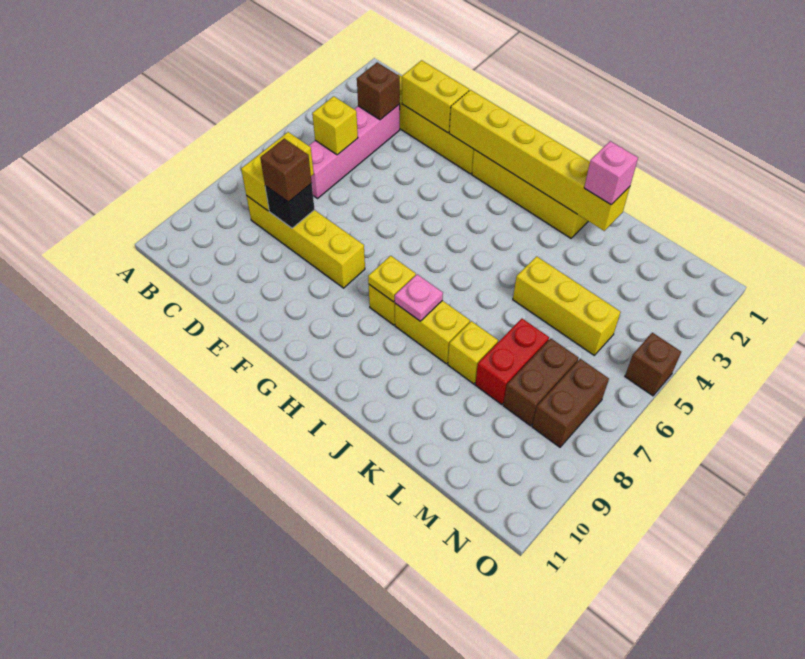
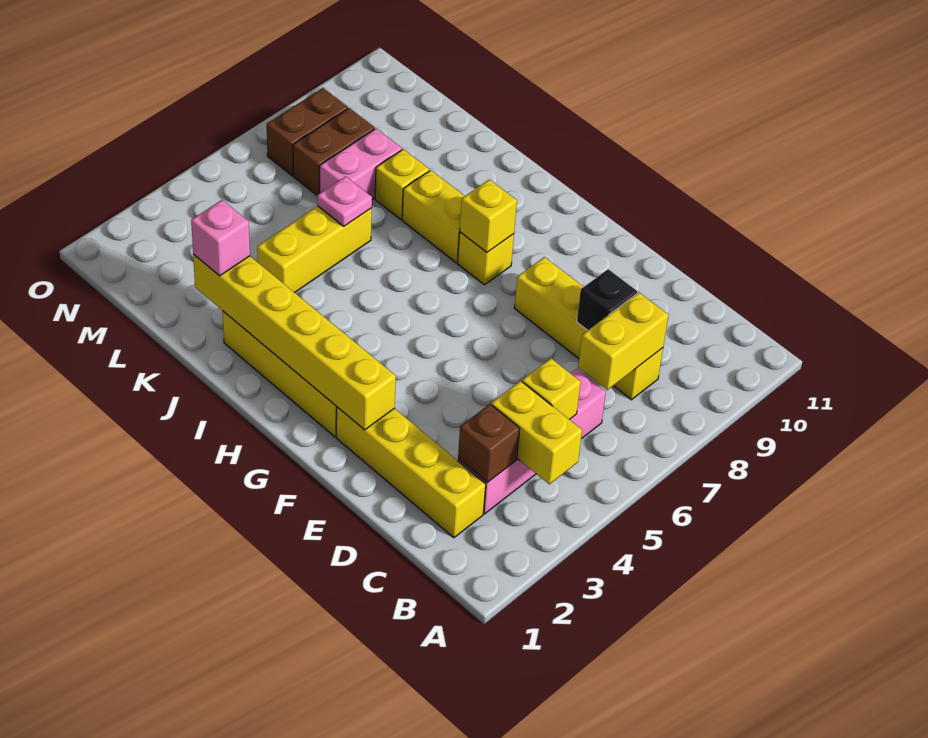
yellow 1x2 brick [402,60,469,133] -> yellow 1x2 brick moved to [491,381,582,484]
brown 1x1 brick [260,139,312,202] -> none
yellow 1x1 plate [368,256,416,302] -> yellow 1x1 brick [460,179,517,252]
pink 1x1 plate [395,274,443,321] -> pink 1x1 plate moved to [317,176,372,226]
yellow 1x3 brick [513,256,621,355] -> yellow 1x3 brick turned to [257,206,372,293]
red 1x2 brick [475,319,549,405] -> pink 1x2 brick [320,129,402,200]
brown 1x1 brick [625,333,681,396] -> none

